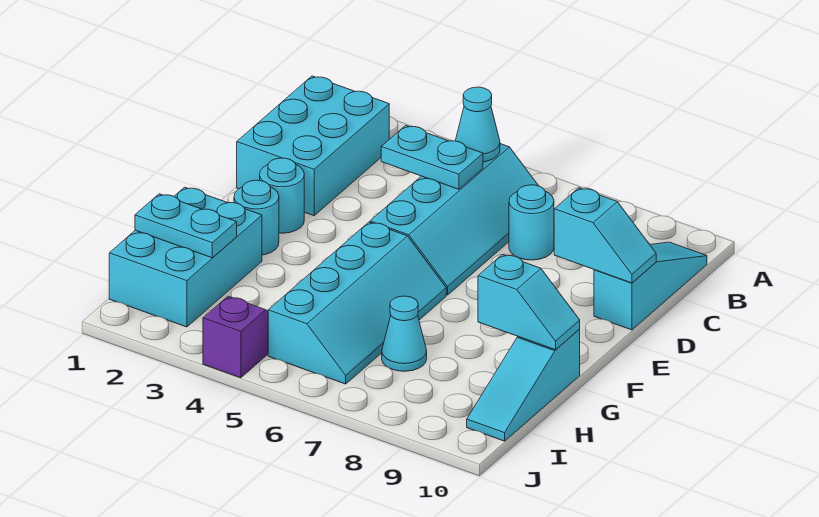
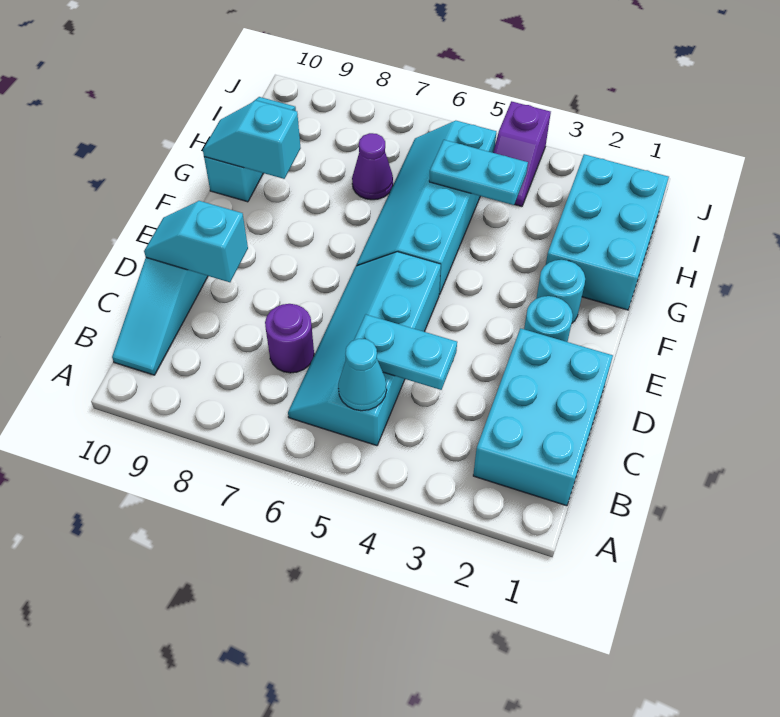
cyan 1x1 round brick [509,185,554,260] -> purple 1x1 round brick [265,304,314,373]
cyan 1x2 plate [135,194,237,258] -> cyan 1x2 plate moved to [429,140,528,205]
cyan 1x1 cone [382,296,427,371] -> purple 1x1 cone [352,133,393,200]

